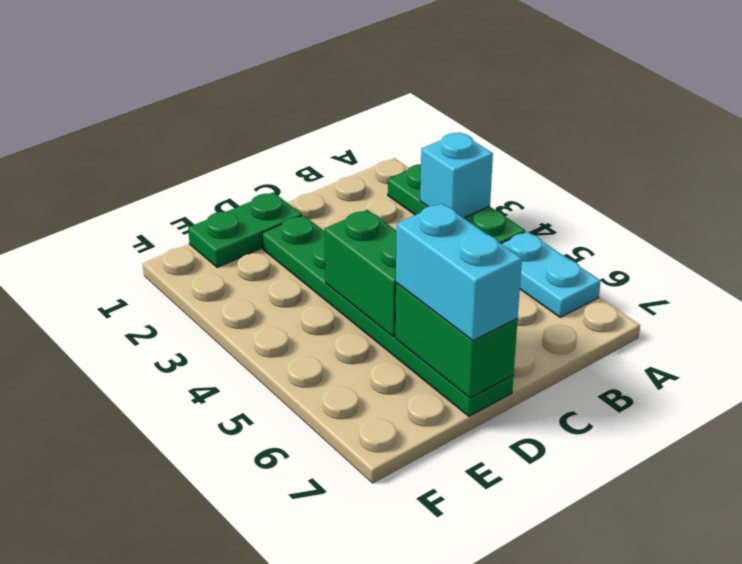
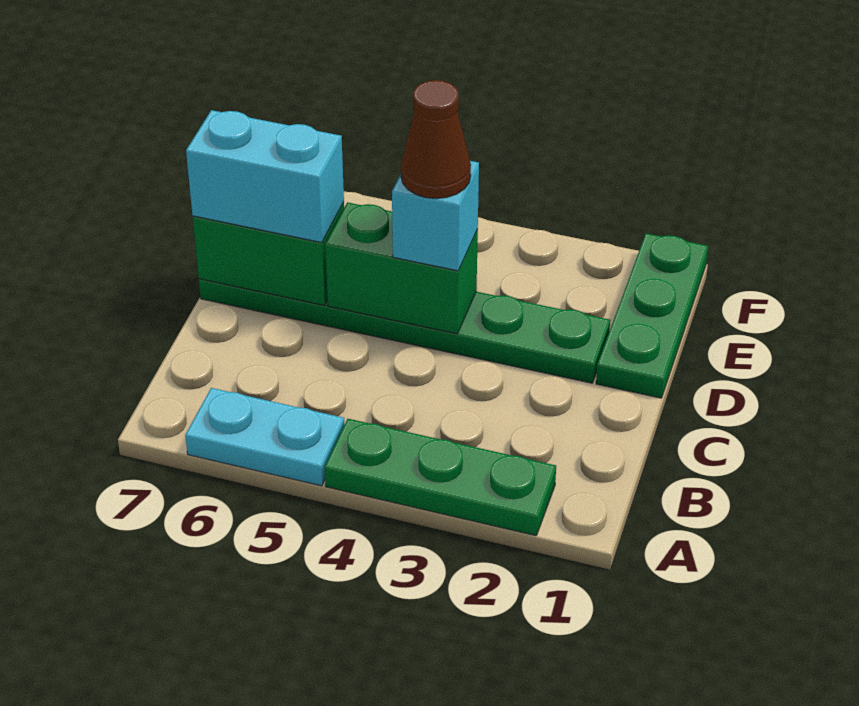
cyan 1x1 brick [420,133,493,218] -> cyan 1x1 brick moved to [392,161,479,271]
green 1x2 plate [188,192,302,268] -> green 1x3 plate [596,233,708,398]
none -> brown 1x1 cone [401,80,471,199]

